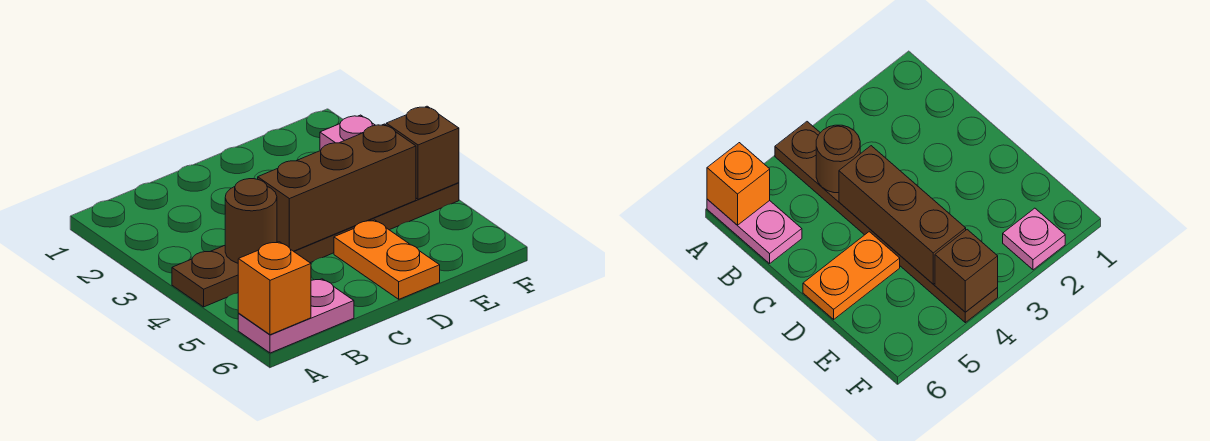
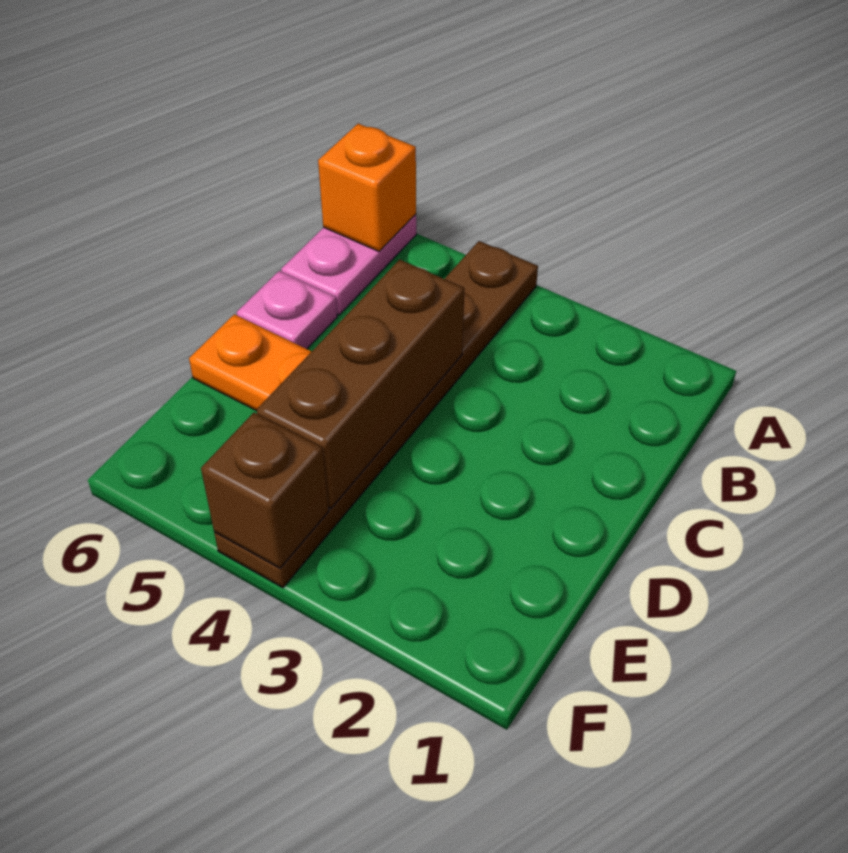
brown 1x1 round brick [225,179,277,263] -> none
pink 1x1 plate [320,115,375,150] -> pink 1x1 plate moved to [237,271,337,349]

